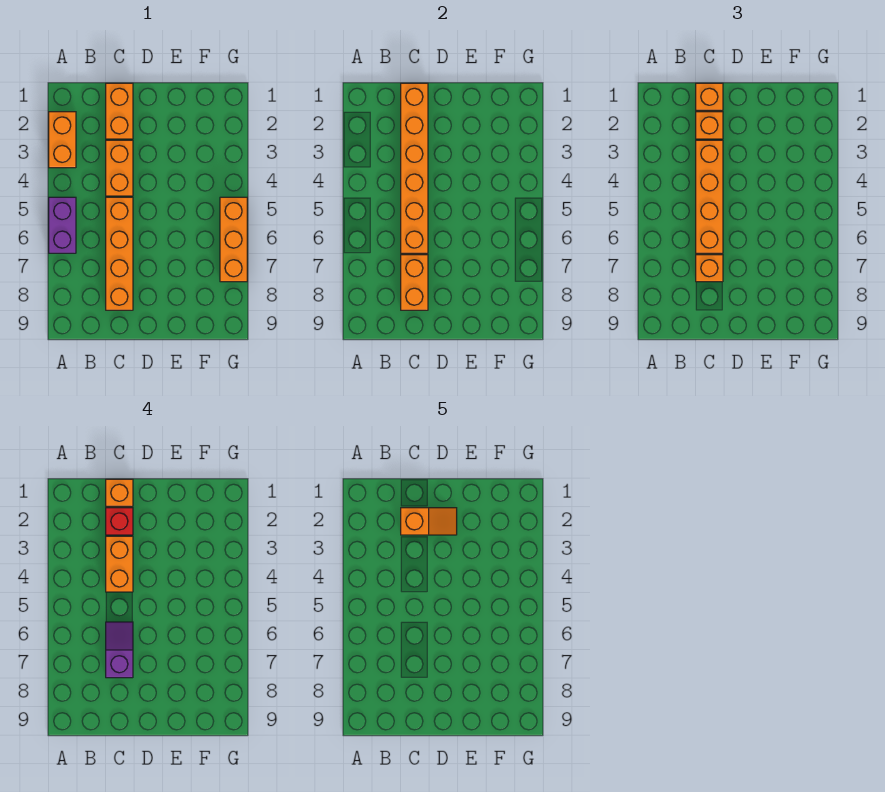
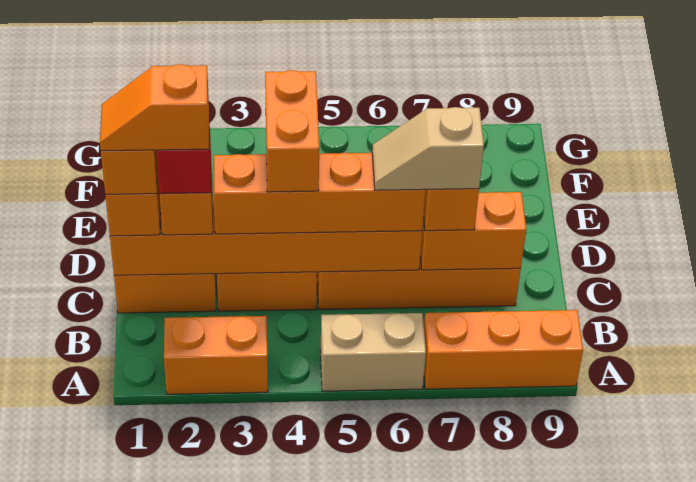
purple 1x2 brick [49,197,76,253] -> tan 1x2 brick [320,313,426,391]
orange 1x2 slope [401,508,457,535] -> orange 1x2 slope turned to [100,64,209,151]
orange 1x2 brick [106,536,133,592] -> orange 1x2 brick turned to [265,70,319,192]
purple 1x2 slope [106,622,133,678] -> tan 1x2 slope [372,107,484,190]
orange 1x3 brick [220,197,247,282] -> orange 1x3 brick moved to [424,310,583,389]

